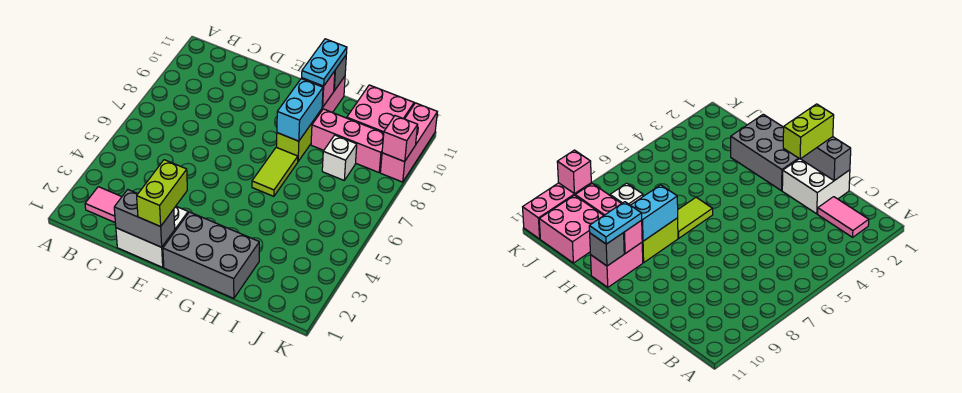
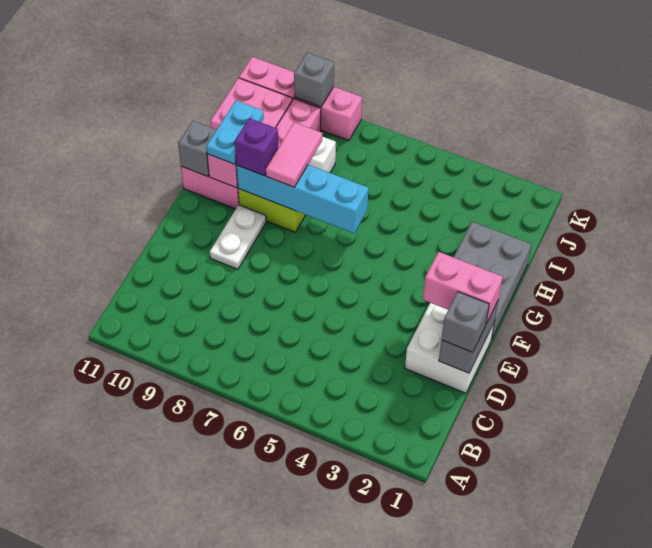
pink 1x2 tile [85,187,122,222] -> pink 1x2 tile moved to [266,122,322,187]
none -> grey 1x1 brick [442,292,489,352]
lime 1x2 brick [137,160,187,227] -> pink 1x2 brick [423,252,503,324]
none -> white 1x2 plate [210,205,266,269]
lime 1x2 tile [252,147,298,196] -> none
cyan 1x2 brick [277,79,323,141] -> cyan 1x4 brick [236,165,368,233]
none -> purple 1x1 brick [235,118,278,176]
cyan 1x2 plate [302,39,347,86] -> cyan 1x2 plate turned to [206,101,264,164]
pink 1x3 brick [380,103,437,182] -> pink 1x4 brick [239,57,362,141]
pink 1x1 brick [382,116,418,162] -> grey 1x1 brick [294,53,334,107]

